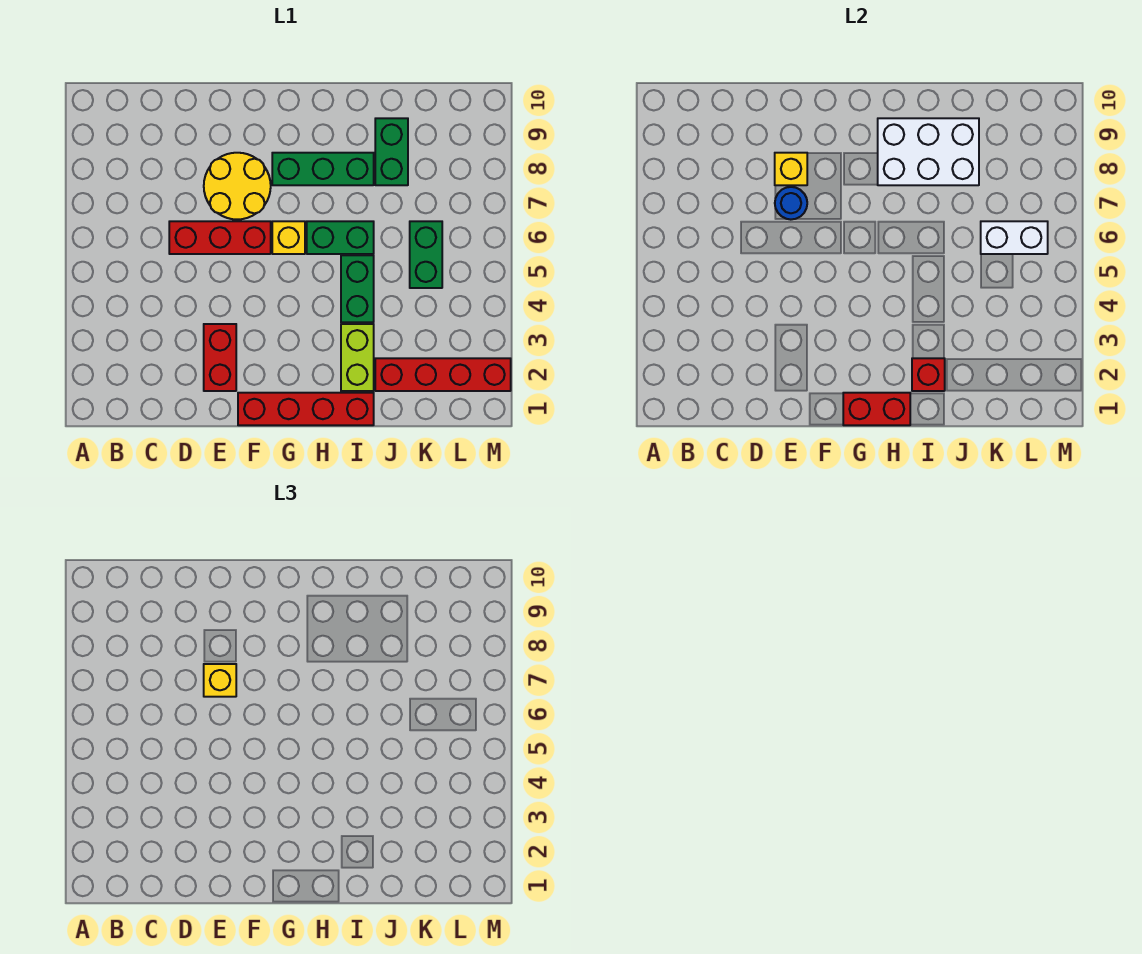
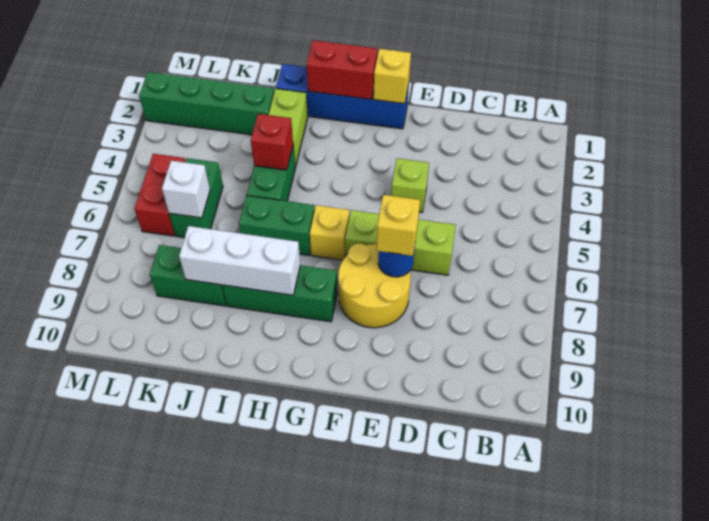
red 1x3 brick [169,221,271,254] -> lime 1x3 brick [345,210,456,275]
red 1x2 brick [204,324,236,391] -> red 1x2 brick moved to [134,154,185,236]
none -> lime 1x1 brick [391,158,429,212]
yellow 1x1 brick [775,153,807,185] -> yellow 1x1 brick moved to [373,49,411,104]
red 1x4 brick [238,393,374,425] -> blue 1x4 brick [276,64,409,129]
white 2x3 brick [878,118,979,185] -> white 1x3 brick [179,226,300,295]
red 1x1 brick [912,358,945,391] -> red 1x1 brick moved to [251,114,293,170]
red 1x4 brick [375,358,511,391] -> green 1x4 brick [139,72,274,135]
green 1x2 brick [375,118,408,185] -> green 1x2 brick turned to [150,245,226,306]
white 1x2 brick [981,221,1048,254] -> white 1x1 brick [162,161,210,218]

